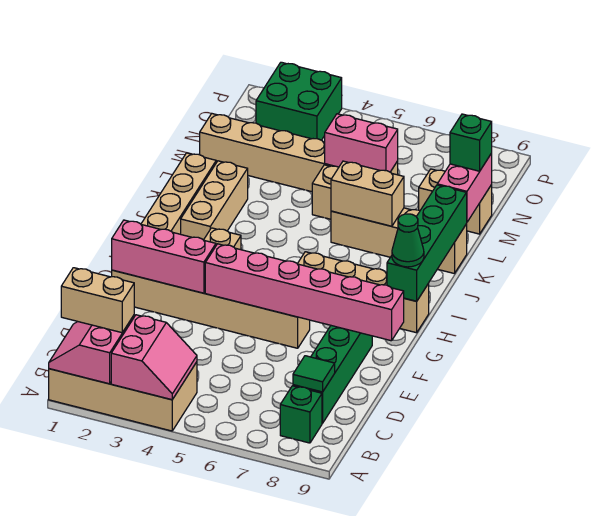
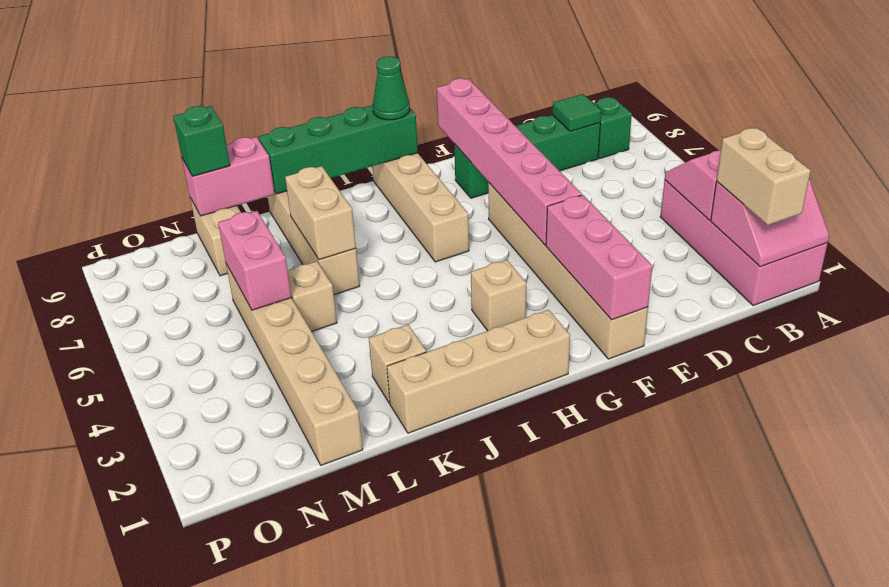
tan 2x4 brick [49,362,197,431] -> pink 2x4 brick [661,180,828,306]
tan 1x3 brick [181,161,248,240] -> tan 1x1 brick [369,325,426,403]
green 2x2 brick [256,62,342,140] -> none

